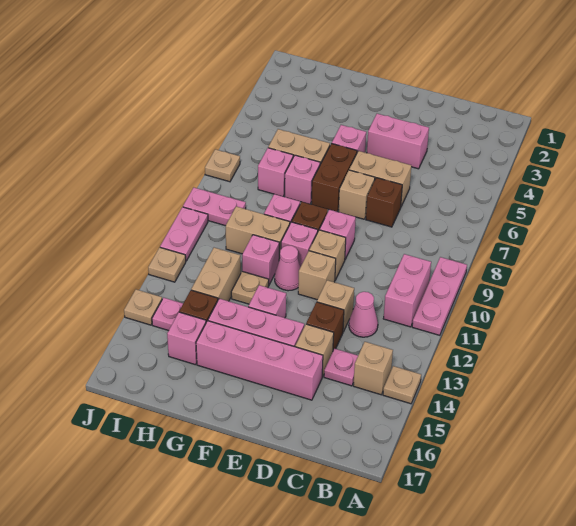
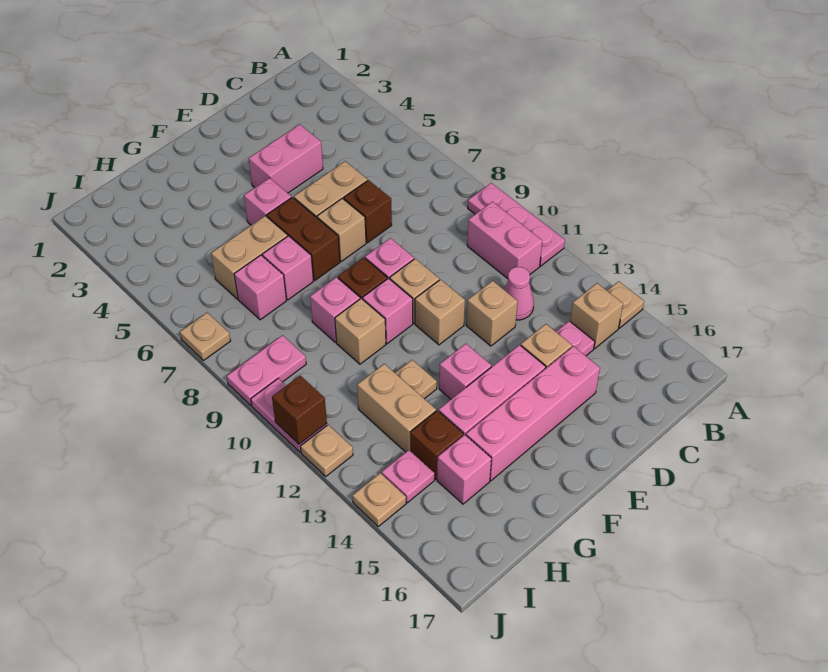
brown 1x1 brick [306,302,344,350] -> brown 1x1 brick moved to [272,376,327,444]
pink 1x1 cone [275,245,300,291] -> none
tan 1x2 brick [226,206,290,260] -> tan 1x1 brick [335,299,386,364]
pink 1x1 brick [242,235,279,285] -> none

